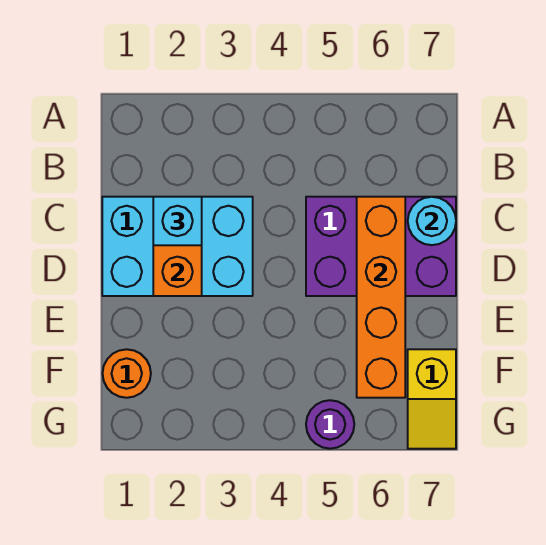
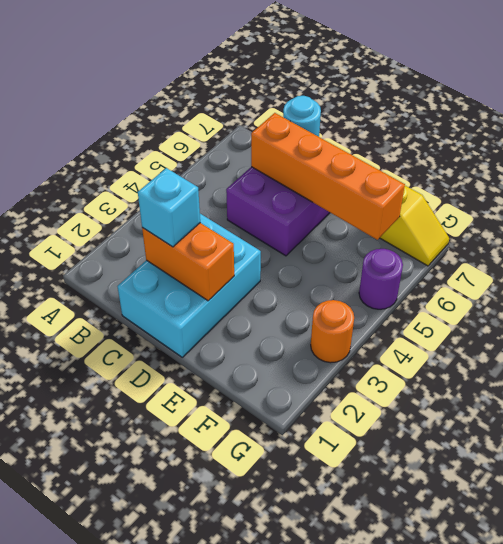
orange 1x1 round brick [103,349,151,398] -> orange 1x1 round brick moved to [311,300,354,363]

